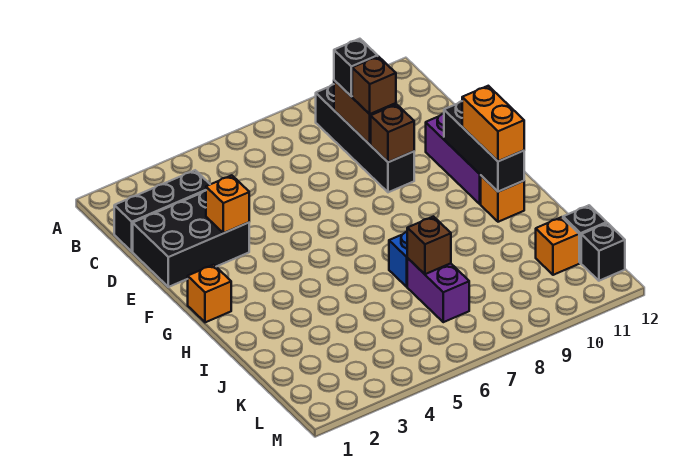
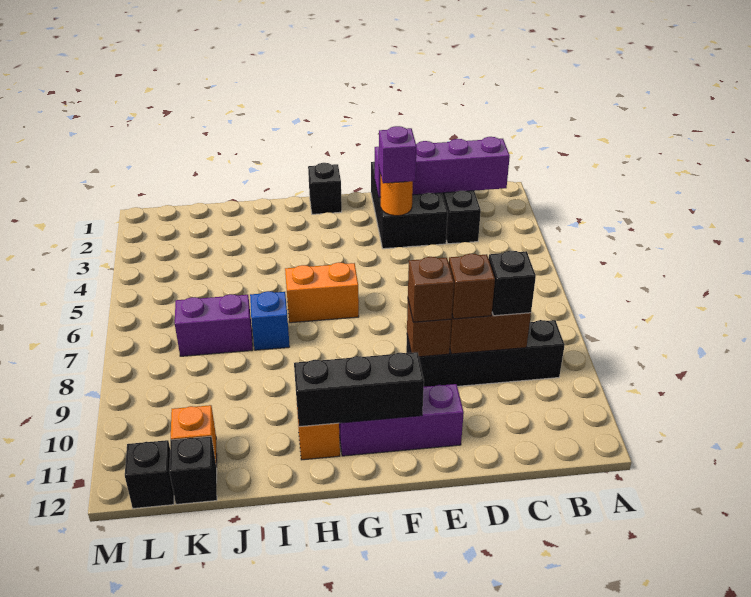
none -> purple 1x4 brick [375,137,510,197]
orange 1x1 brick [206,175,249,233] -> orange 1x1 round brick [381,177,413,216]
none -> purple 1x1 brick [379,126,417,183]
orange 1x1 brick [188,265,231,322] -> black 1x1 brick [308,163,342,214]
orange 1x2 brick [462,86,524,161] -> orange 1x2 brick moved to [285,262,359,323]
brown 1x1 brick [407,217,451,274] -> brown 1x1 brick moved to [408,257,454,322]

